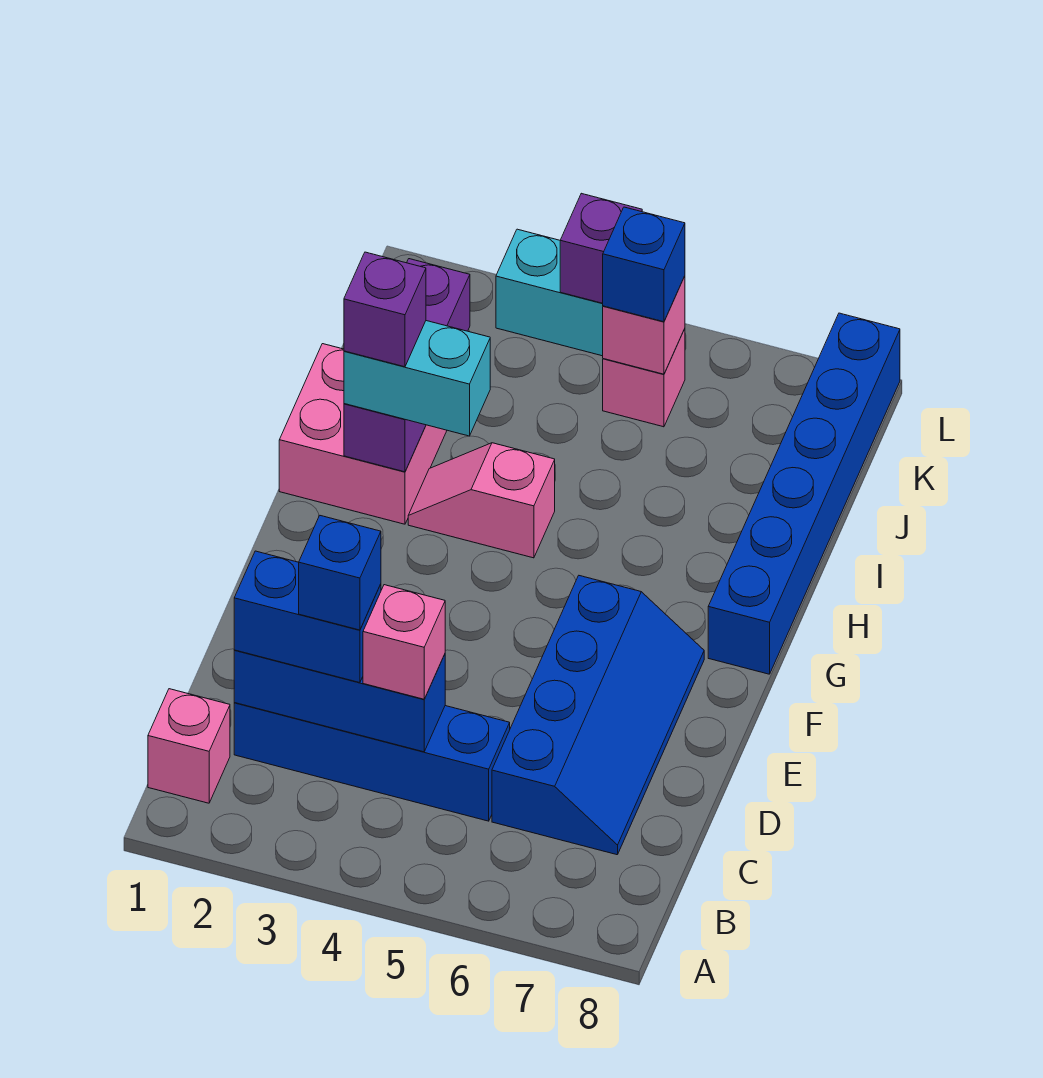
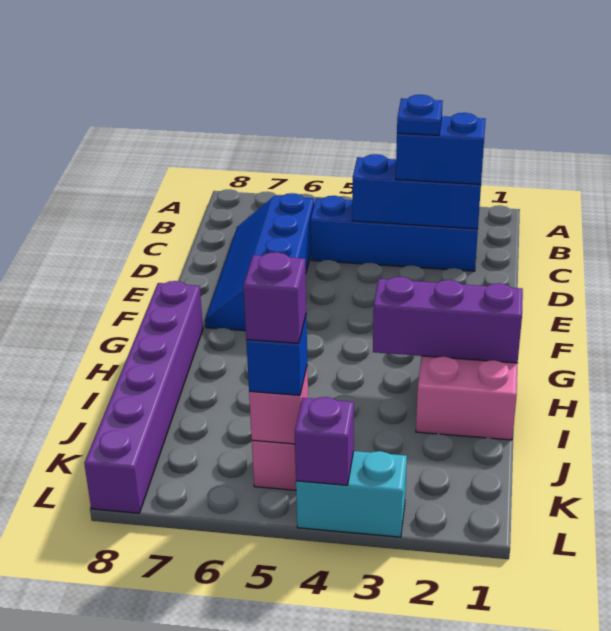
pink 1x1 brick [148,689,230,803] -> none
blue 1x1 brick [299,516,381,630] -> blue 1x1 plate [397,95,443,135]
pink 1x1 brick [363,585,445,699] -> none
blue 1x6 brick [708,313,900,674] -> purple 1x6 brick [84,281,203,513]
purple 1x3 brick [344,259,470,472] -> purple 1x3 brick turned to [373,277,523,363]
cyan 1x2 brick [344,321,490,436] -> none
purple 1x1 brick [344,252,426,367] -> purple 1x1 brick moved to [243,252,306,343]
pink 1x2 slope [408,443,555,558] -> none

